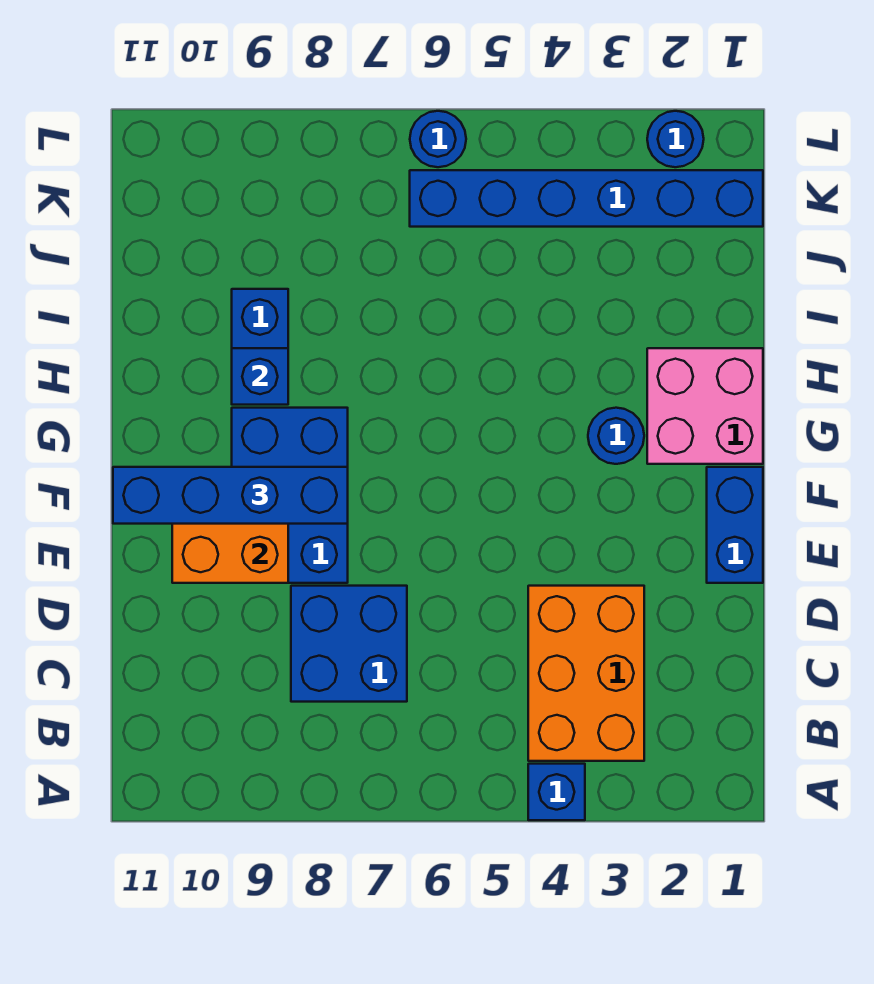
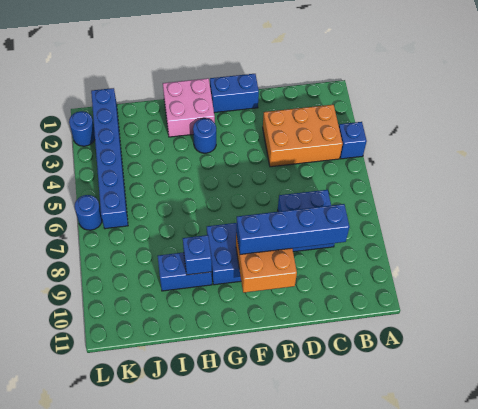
blue 1x4 brick [113,467,348,524] -> blue 1x4 brick turned to [236,204,350,254]

